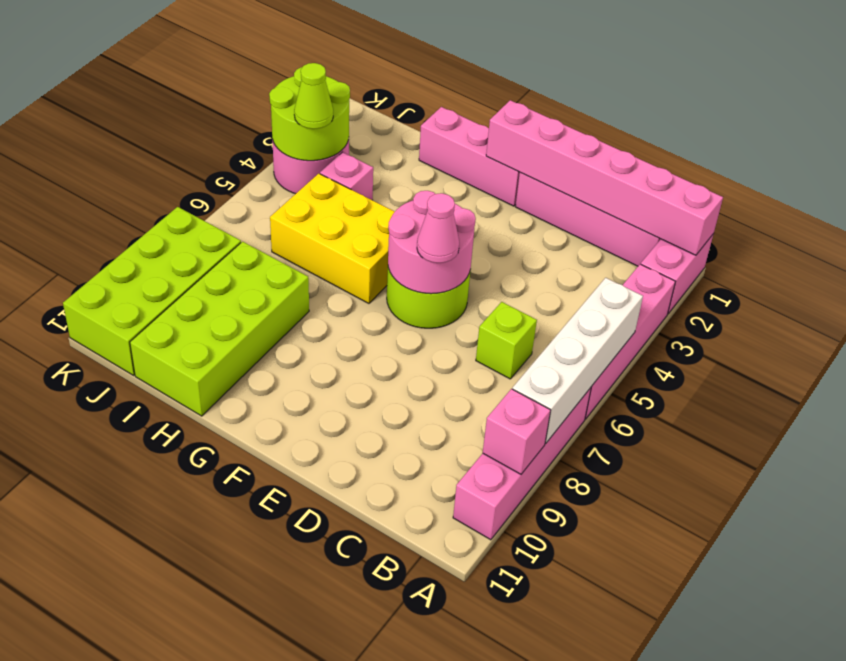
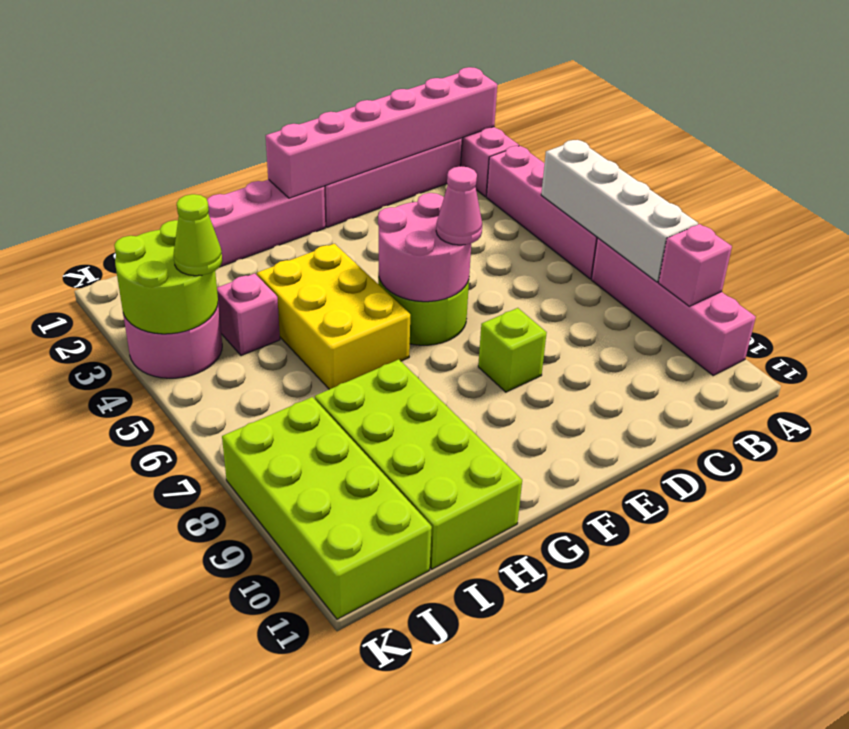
lime 1x1 brick [476,302,537,379] -> lime 1x1 brick moved to [478,308,547,392]
yellow 2x3 brick [270,174,394,303] -> yellow 2x3 brick turned to [257,244,410,389]

